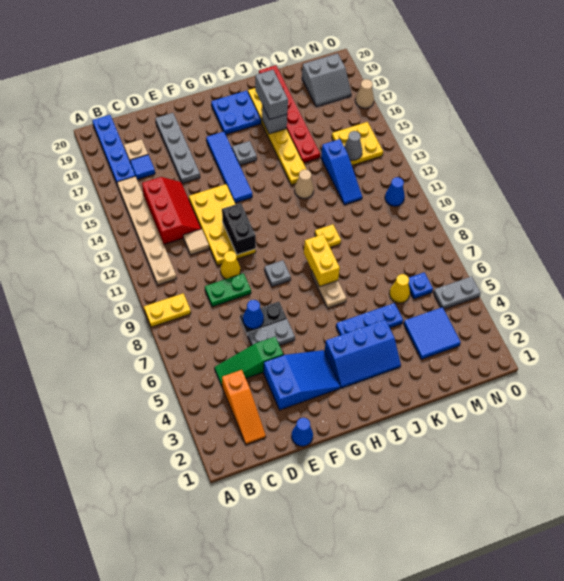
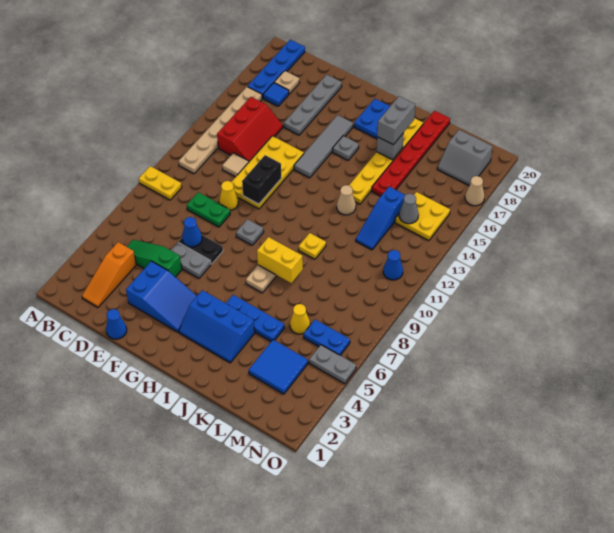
blue 1x4 tile [206,132,252,203] -> grey 1x4 tile [294,115,353,178]
yellow 1x2 brick [304,234,340,286] -> yellow 1x2 brick turned to [257,237,303,283]
blue 1x1 plate [408,272,433,299] -> blue 1x2 plate [304,320,350,355]

